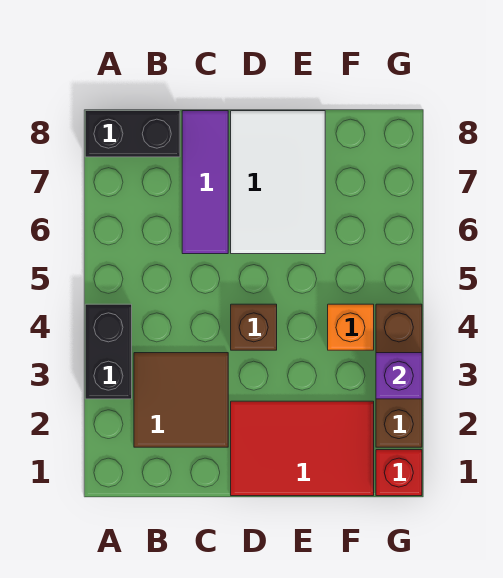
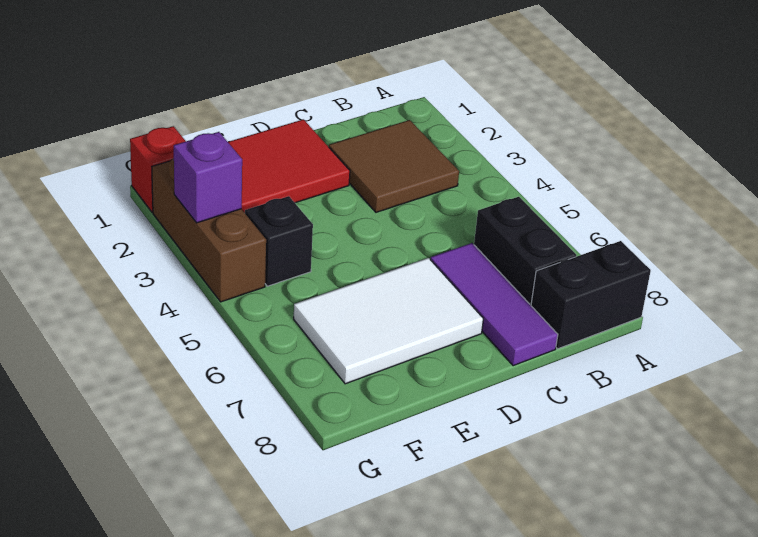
black 1x2 brick [85,304,132,399] -> black 1x2 brick moved to [474,197,576,305]
brown 1x1 brick [231,304,277,350] -> none
white 2x3 tile [231,111,325,254] -> white 2x3 tile turned to [294,258,483,384]
orange 1x1 brick [328,304,374,350] -> black 1x1 brick [245,196,313,286]

